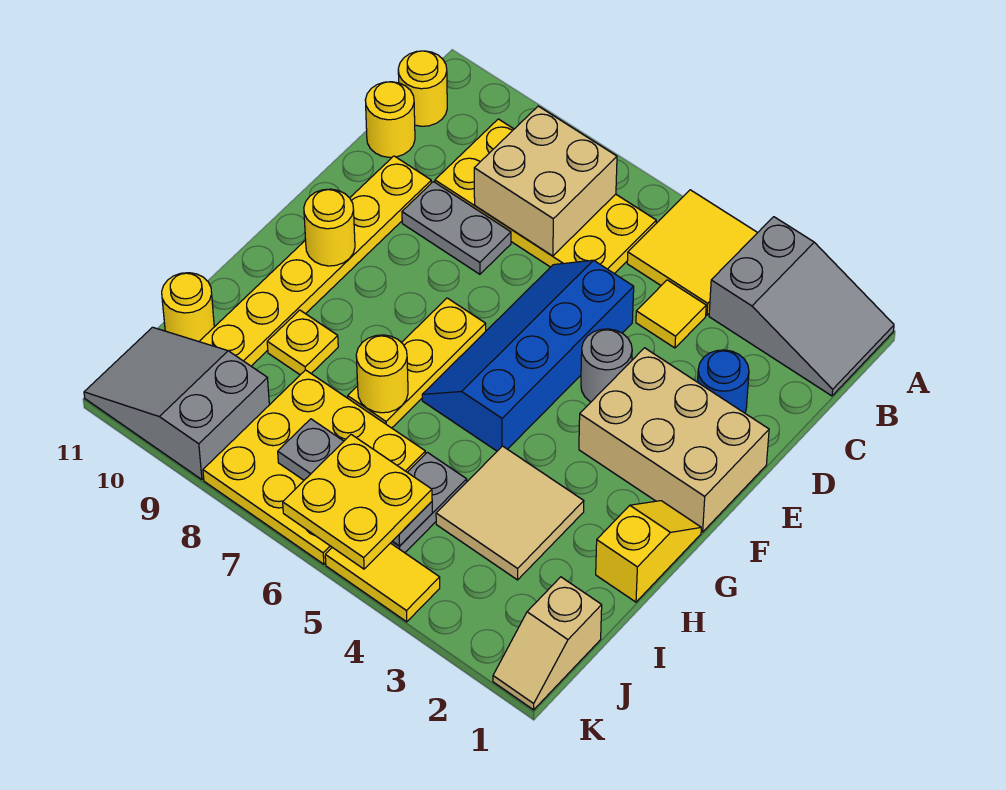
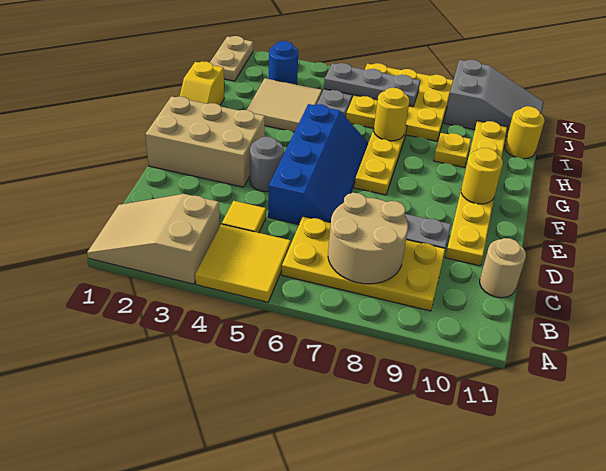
grey 2x3 slope [709,217,894,396] -> tan 2x3 slope [87,194,220,284]
tan 2x2 brick [474,106,617,256] -> tan 2x2 round brick [328,193,408,284]
yellow 1x1 round brick [398,51,447,126] -> none
yellow 1x1 round brick [365,82,415,157] -> tan 1x1 round brick [480,238,526,298]
blue 1x1 round brick [698,350,749,413] -> blue 1x1 round brick moved to [269,41,298,85]
tan 1x2 slope [493,577,602,710] -> tan 1x2 plate [210,36,253,81]
yellow 2x2 plate [283,435,432,569] -> none
yellow 1x2 tile [325,543,440,622] -> none

